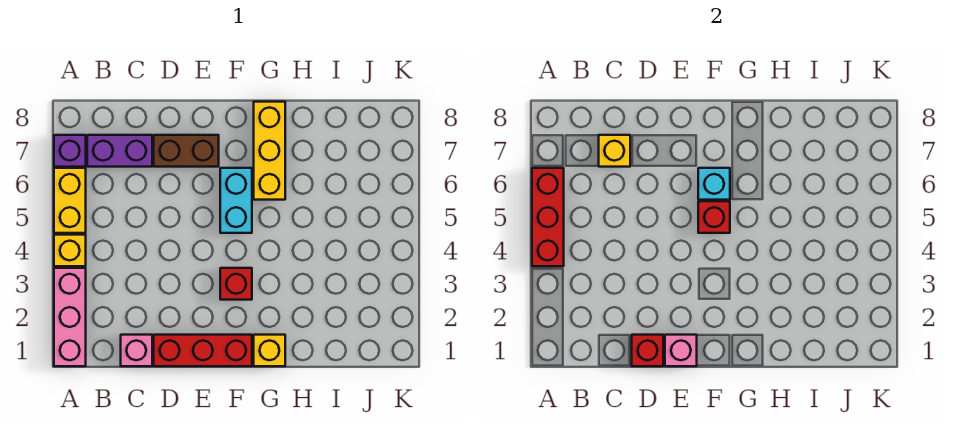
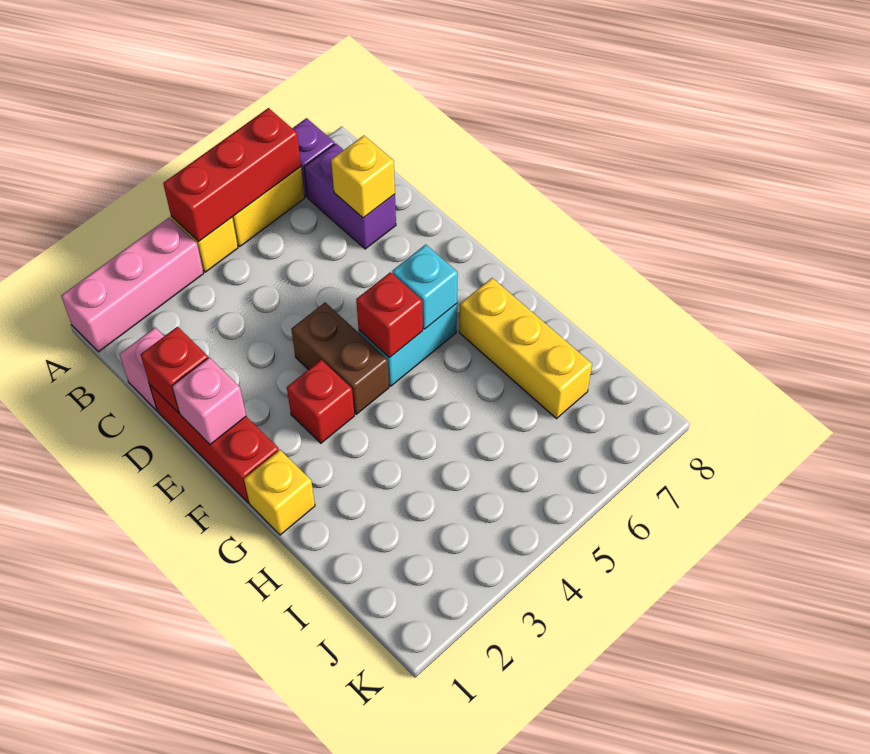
brown 1x2 brick [154,135,219,167] -> brown 1x2 brick moved to [291,303,389,414]
yellow 1x3 brick [254,102,285,200] -> yellow 1x3 brick turned to [459,278,592,419]

